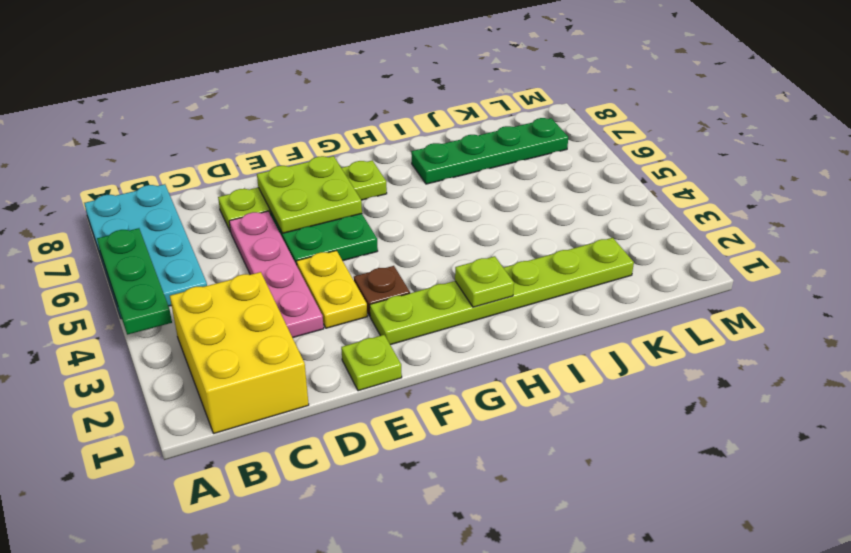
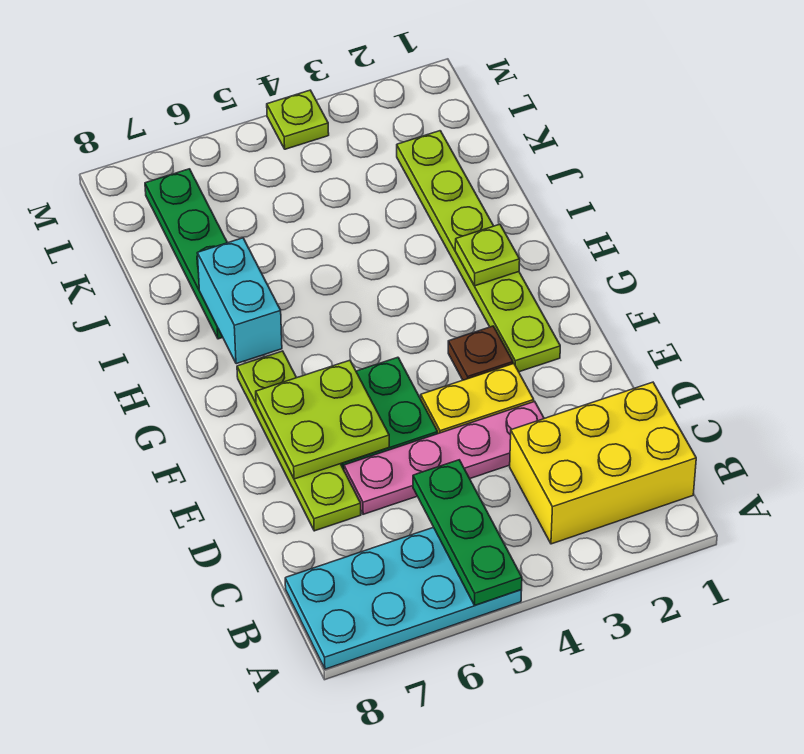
green 1x3 plate [97,228,172,335] -> green 1x3 plate turned to [413,460,522,605]
lime 1x1 plate [341,335,402,391] -> lime 1x1 plate moved to [267,90,329,149]
none -> cyan 1x2 brick [197,238,282,364]

